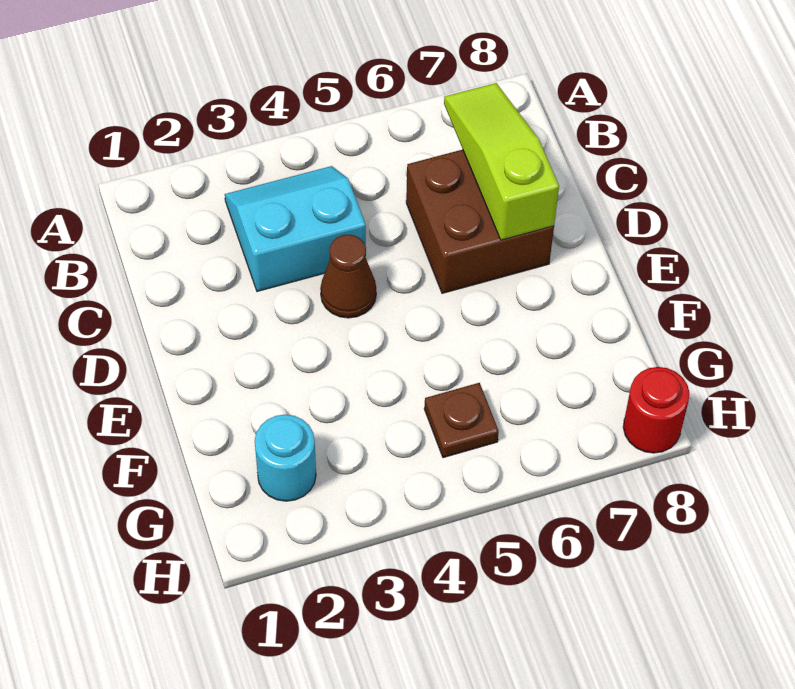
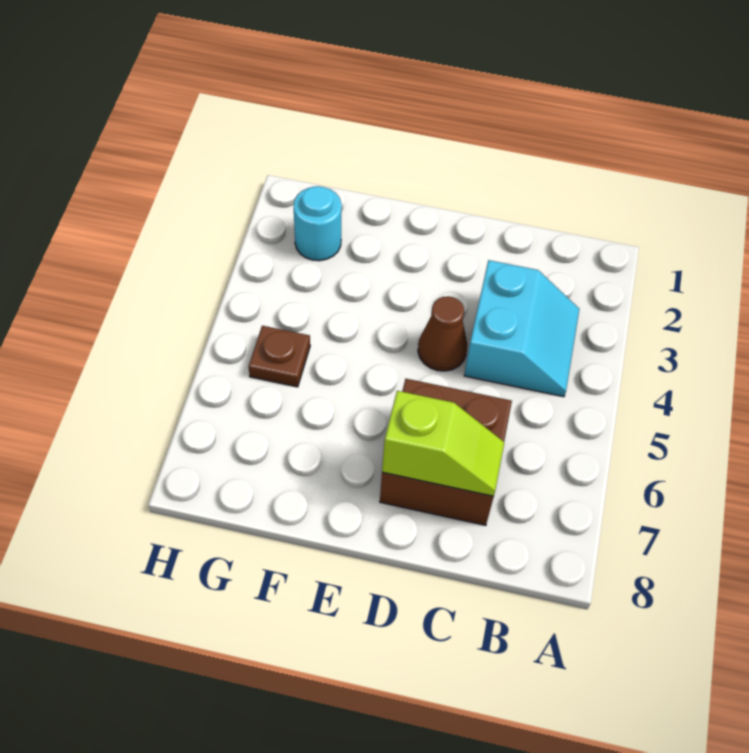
lime 1x3 slope [444,83,559,240] -> lime 1x2 slope [382,391,504,497]
red 1x1 round brick [623,367,689,453] -> none

